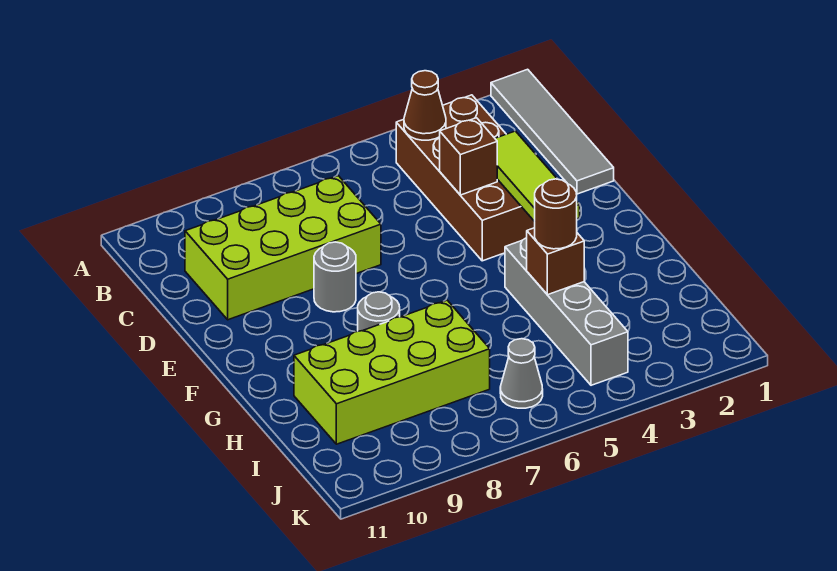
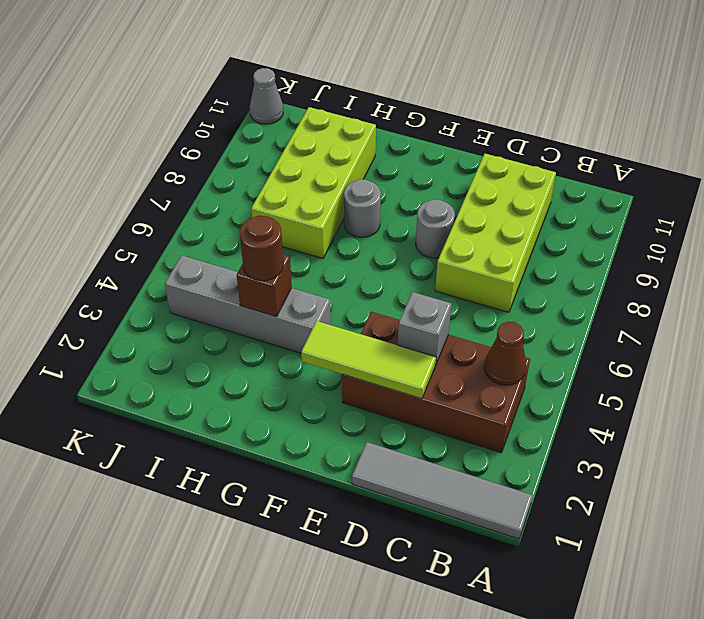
brown 1x1 brick [440,118,497,195] -> grey 1x1 brick [398,292,452,365]
grey 1x1 cone [500,339,543,408] -> grey 1x1 cone moved to [250,68,283,124]

